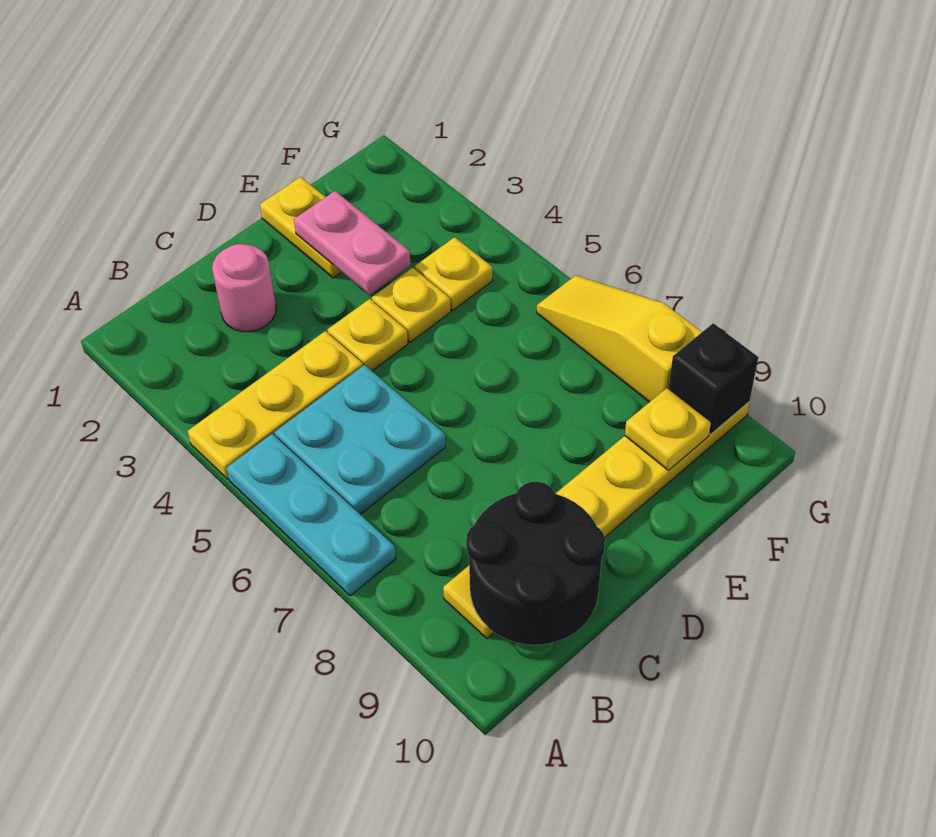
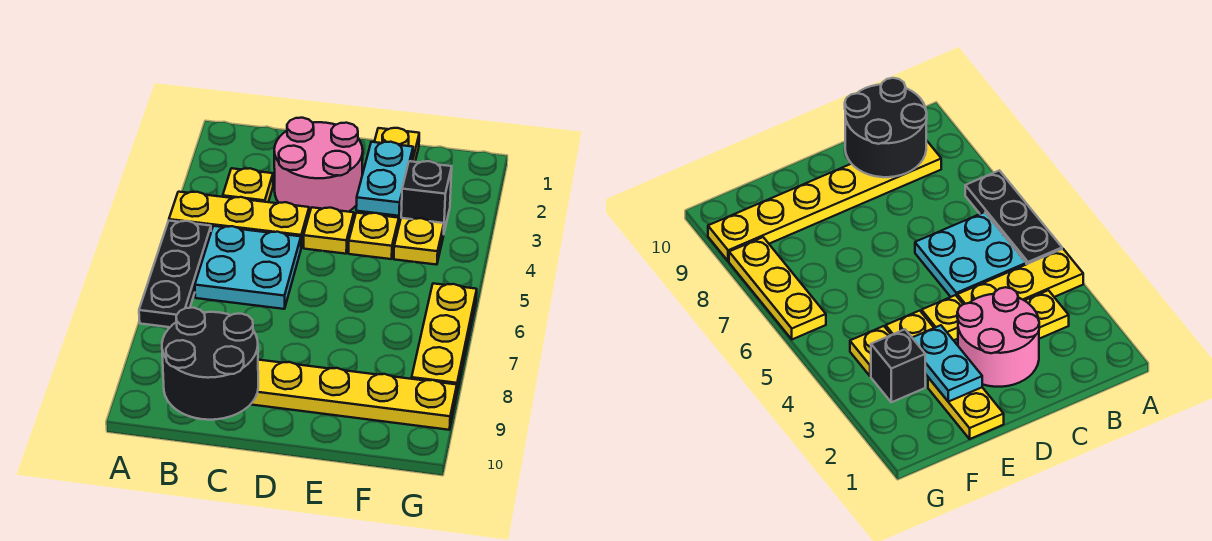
cyan 1x3 plate [226,434,396,596] -> black 1x3 plate [139,221,211,327]
pink 1x1 round brick [212,244,276,332] -> pink 2x2 round brick [274,118,363,214]
pink 1x2 plate [294,191,411,295] -> cyan 1x2 plate [356,142,413,216]
yellow 1x1 plate [625,388,711,471] -> yellow 1x1 plate moved to [223,168,273,202]
yellow 1x3 slope [537,275,702,402] -> yellow 1x3 plate [412,283,477,396]
black 1x1 brick [668,323,759,434] -> black 1x1 brick moved to [401,161,452,232]

